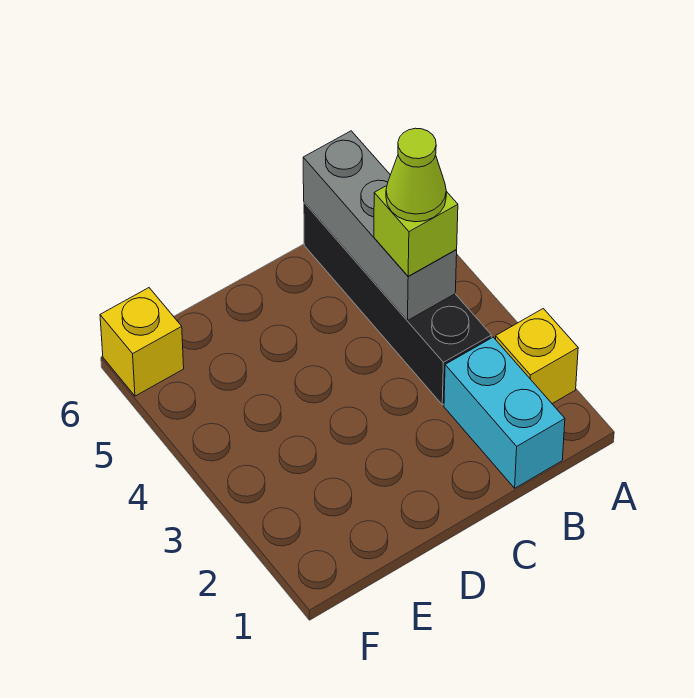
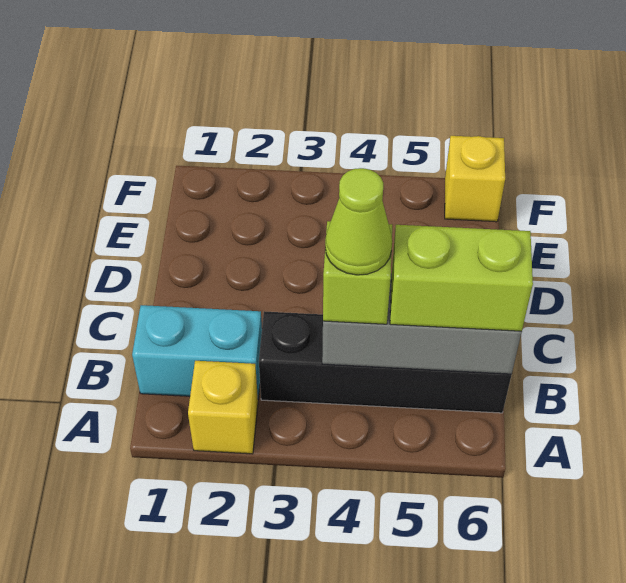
none -> lime 1x2 brick [390,225,533,332]

